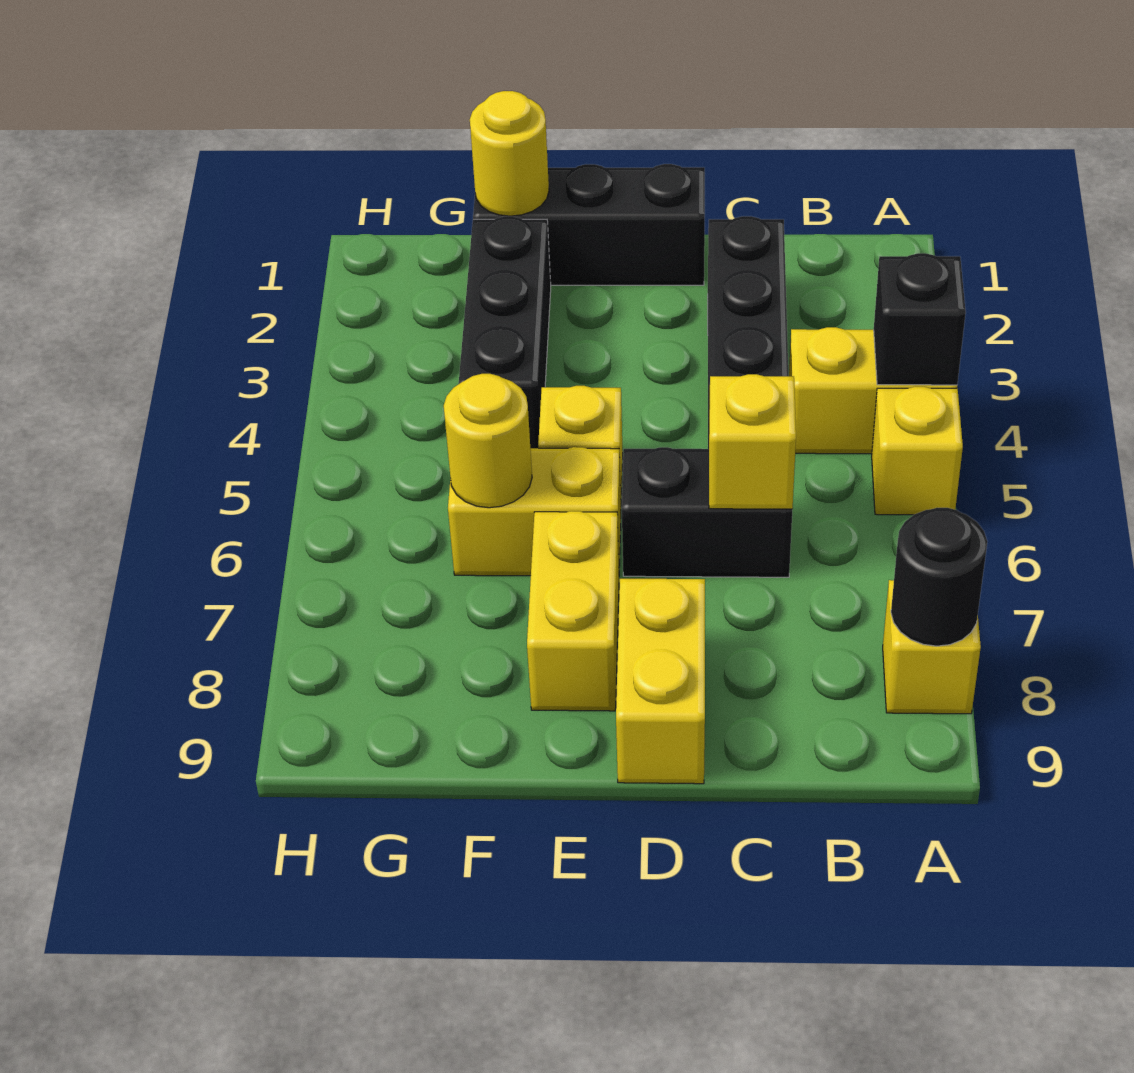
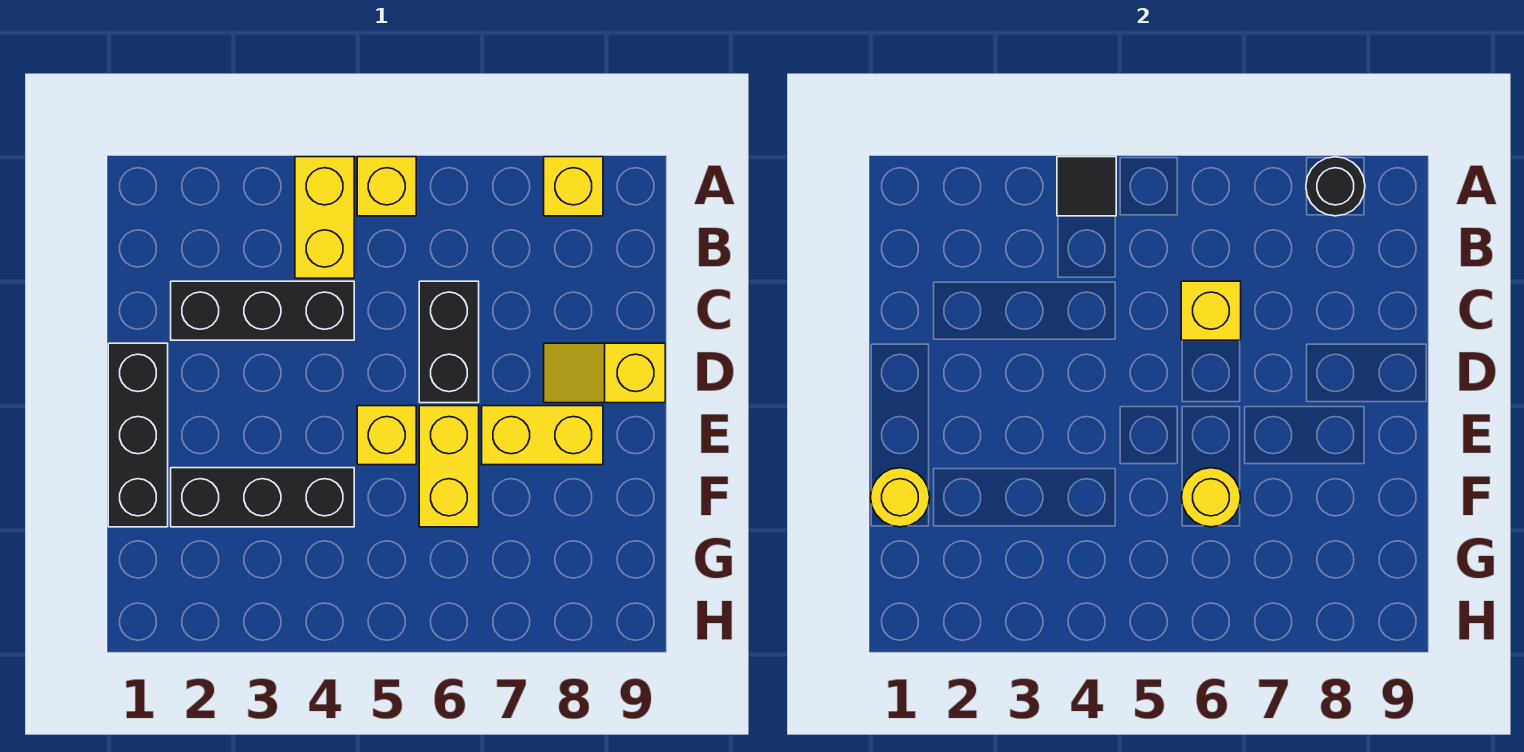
black 1x1 brick [874,253,966,385] -> black 1x1 tile [1057,157,1116,216]
yellow 1x2 brick [616,579,705,784] -> yellow 1x2 slope [544,343,665,403]

